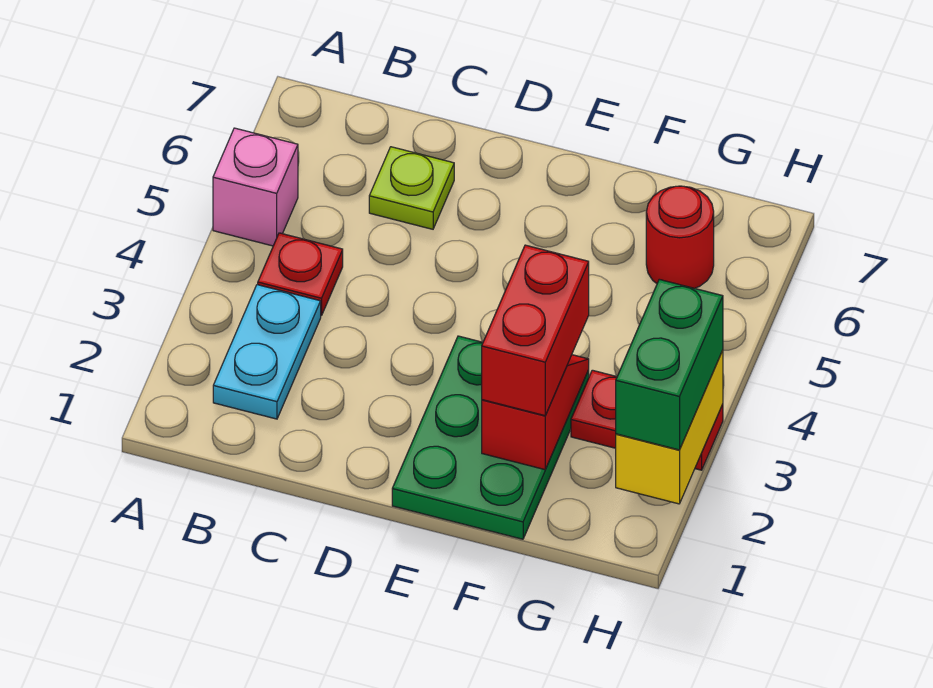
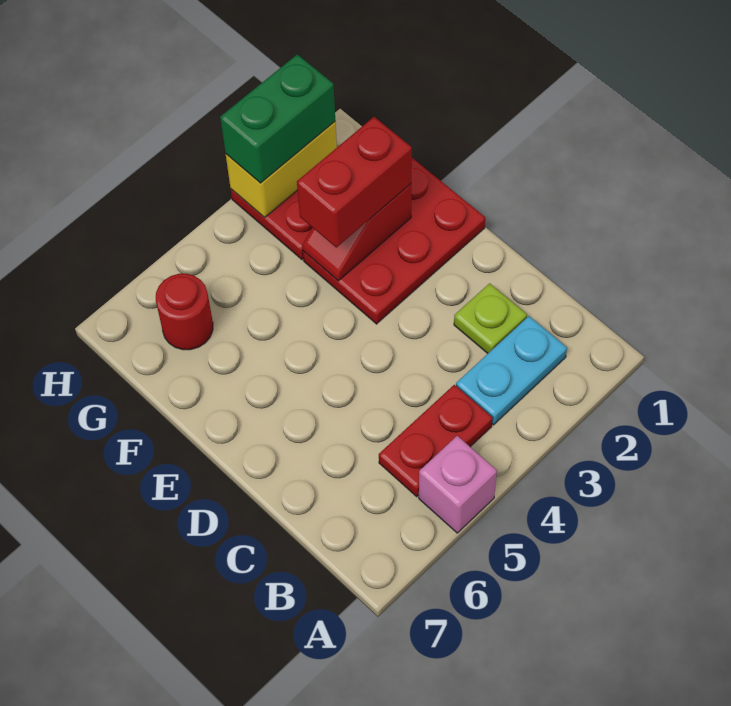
red 1x1 plate [258,233,343,316] -> red 1x2 plate [379,385,492,497]
lime 1x1 plate [369,147,454,229] -> lime 1x1 plate moved to [454,283,527,353]
green 2x3 plate [392,336,589,539] -> red 2x3 plate [303,158,485,324]

